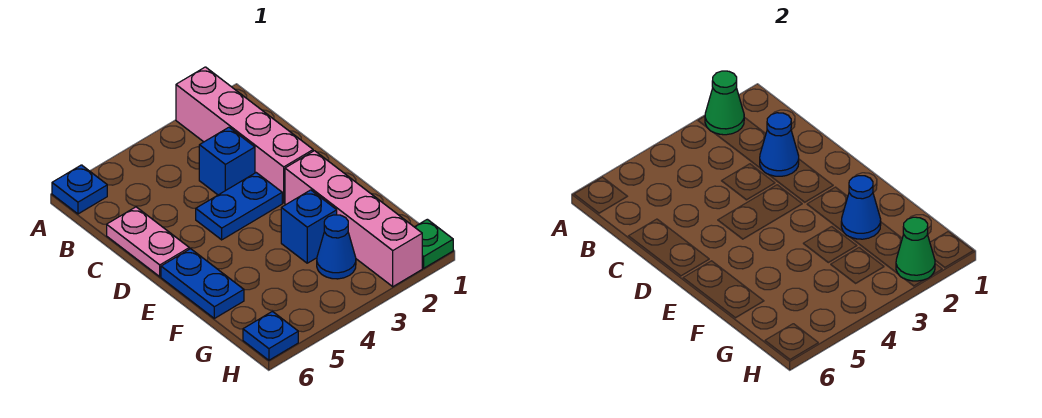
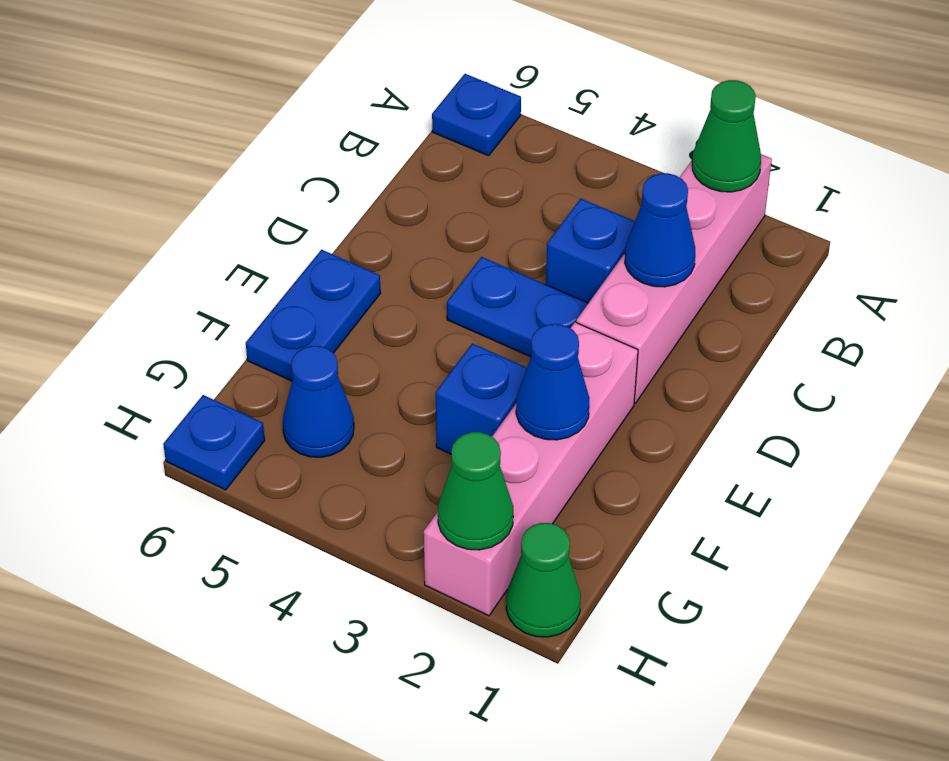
pink 1x2 plate [107,207,189,277] -> none
blue 1x1 cone [317,215,356,279] -> blue 1x1 cone moved to [283,346,354,457]
green 1x1 plate [415,219,453,268] -> green 1x1 cone [506,523,581,637]

